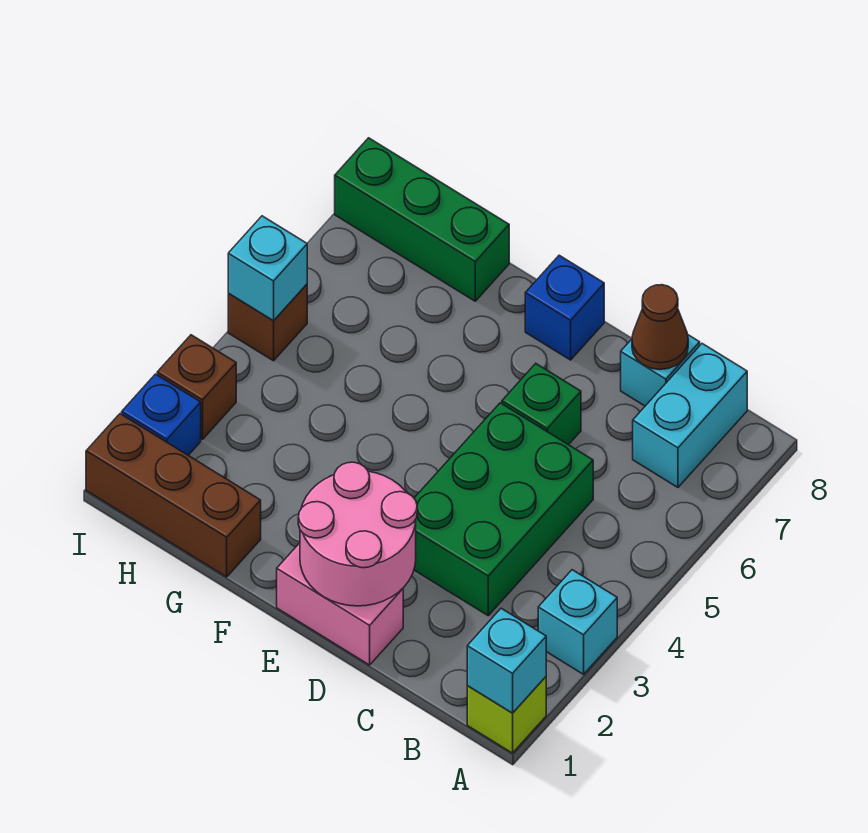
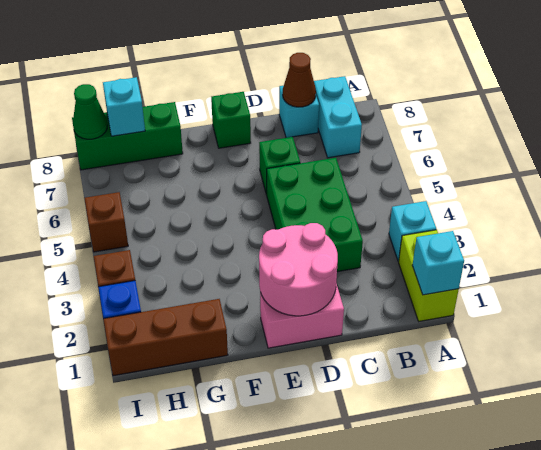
lime 1x1 brick [467,677,546,753] -> lime 1x2 brick [399,230,459,321]
blue 1x1 brick [525,255,604,360] -> green 1x1 brick [211,92,251,148]
cyan 1x1 brick [228,216,307,321] -> cyan 1x1 brick moved to [103,77,145,136]
none -> green 1x1 cone [73,84,107,139]

